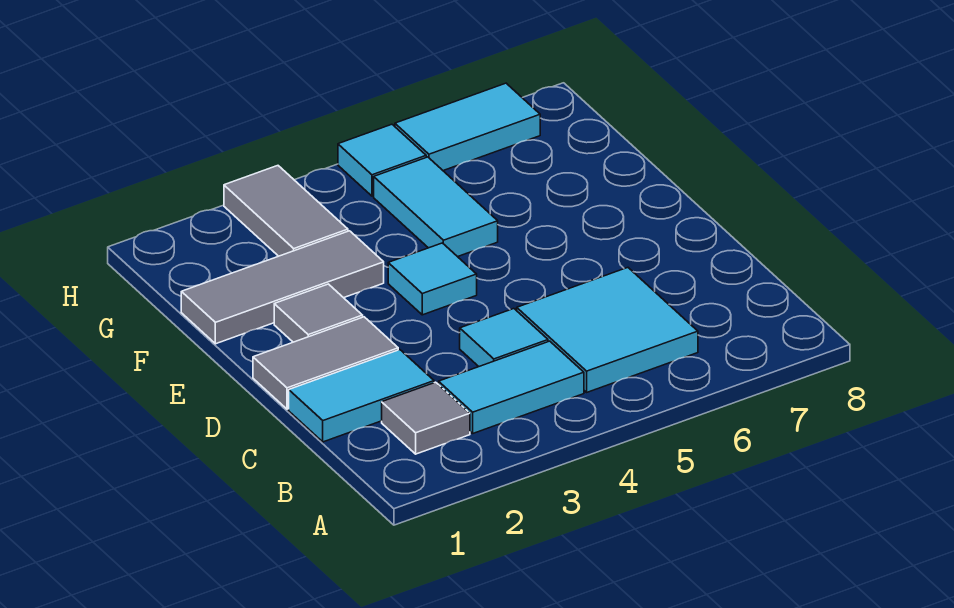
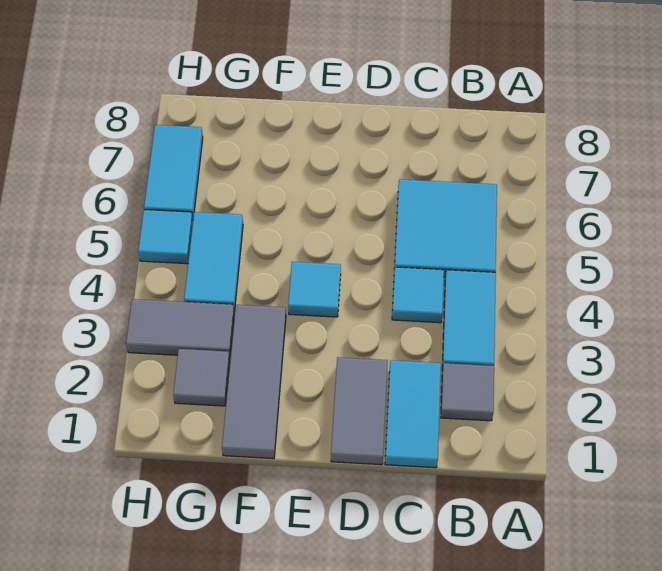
grey 1x1 tile [274,284,363,342] -> grey 1x1 tile moved to [173,349,230,406]
cyan 1x2 tile [374,157,498,257] -> cyan 1x2 tile turned to [184,212,243,312]

